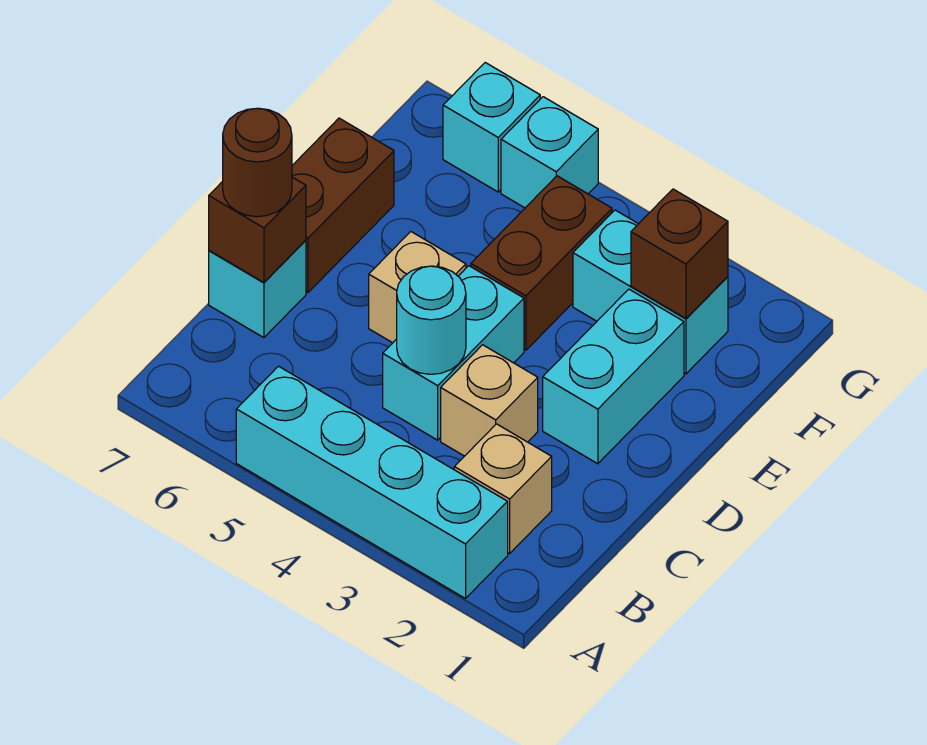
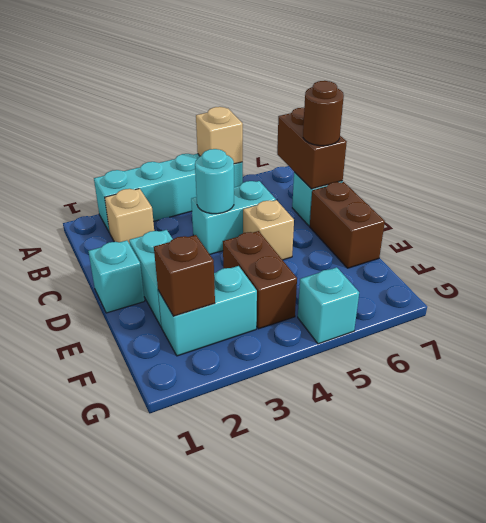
tan 1x1 brick [441,345,538,456] -> tan 1x1 brick moved to [196,107,243,164]
cyan 1x2 brick [383,266,524,440] -> cyan 1x2 brick turned to [191,181,276,254]
brown 1x1 brick [209,177,306,282] -> brown 1x2 brick [277,108,347,189]
cyan 1x1 brick [443,63,540,192] -> cyan 1x1 brick moved to [88,240,145,313]

